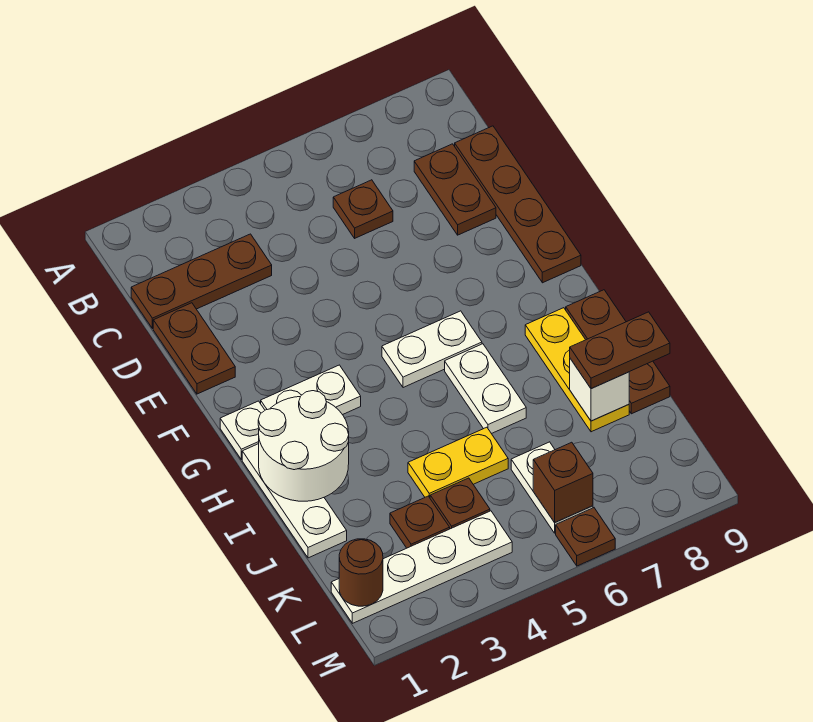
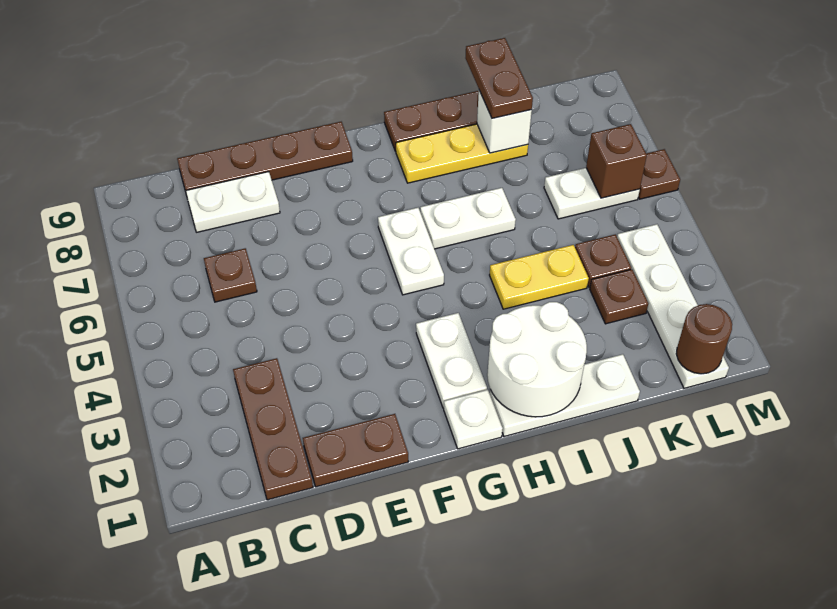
brown 1x2 plate [414,144,496,235] -> white 1x2 plate [186,172,280,232]
yellow 1x2 plate [408,427,508,498] -> yellow 1x2 plate turned to [490,245,589,309]

